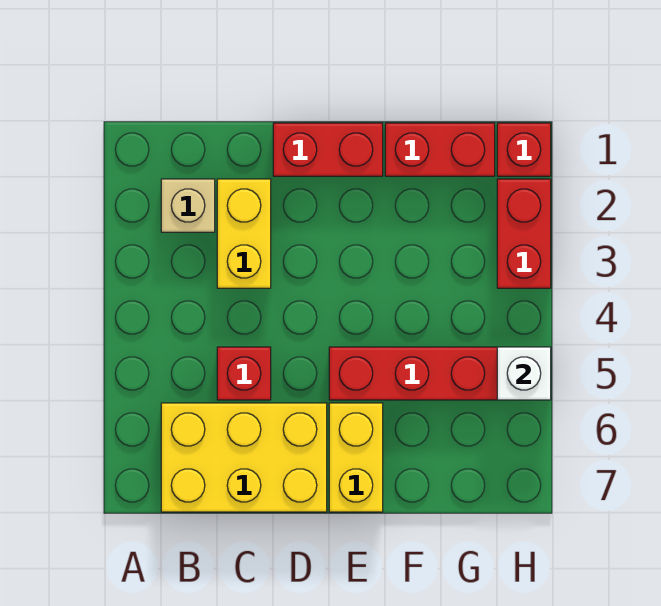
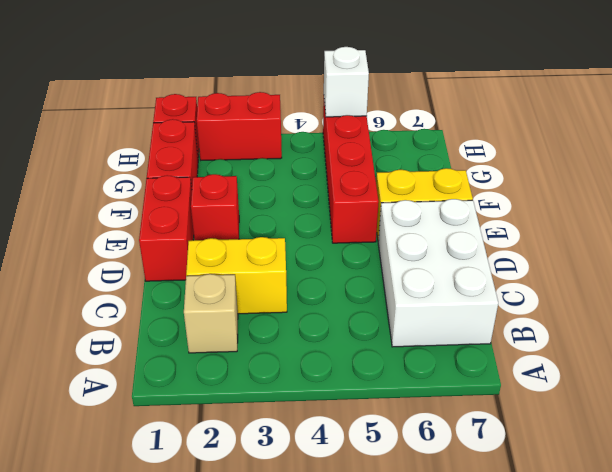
yellow 2x3 brick [161,403,327,512] -> white 2x3 brick [378,199,498,347]
red 1x1 brick [217,347,271,400] -> red 1x1 brick moved to [191,174,239,240]

